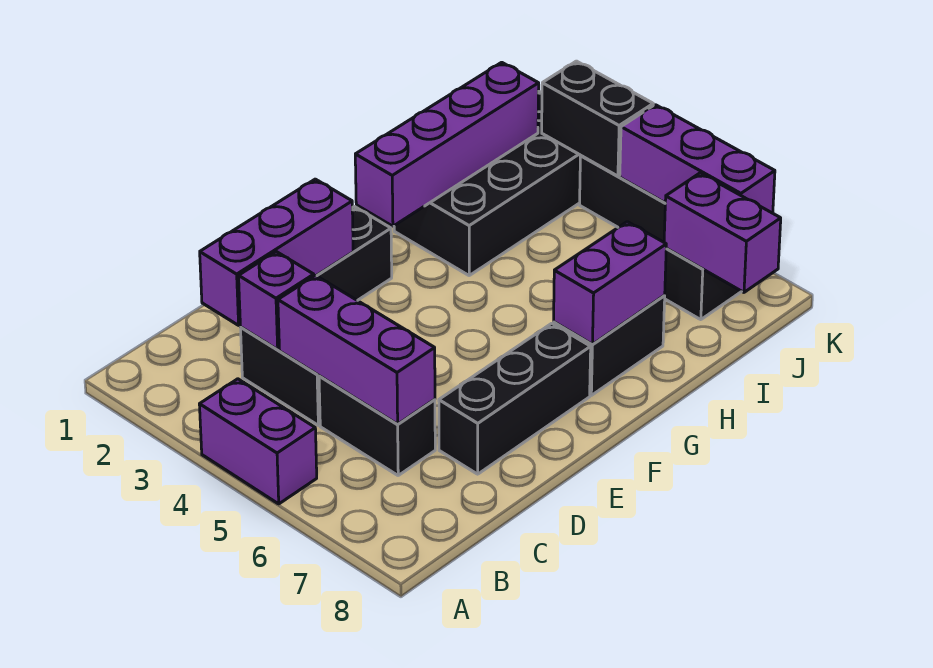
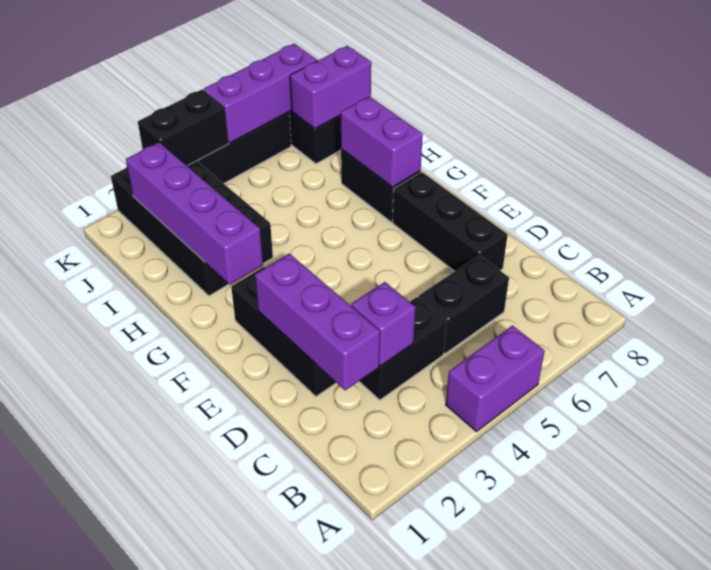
purple 1x3 brick [278,275,435,424] -> none

